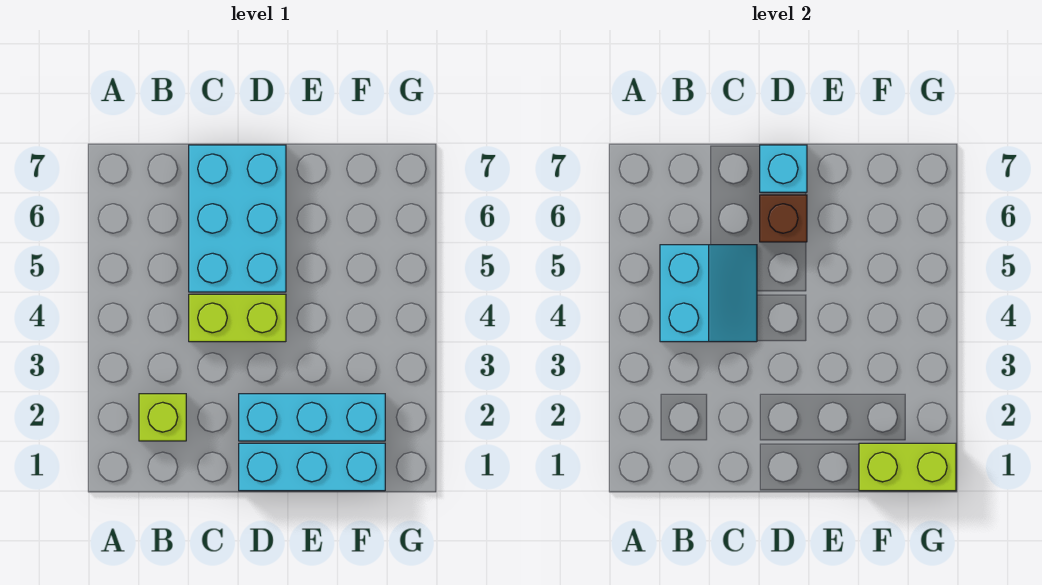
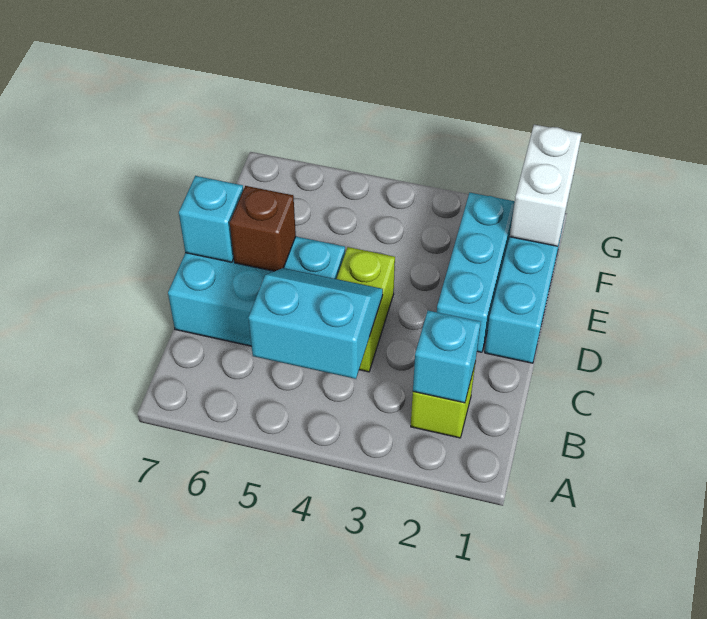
none -> cyan 1x1 brick [413,311,481,403]
lime 1x2 brick [859,443,956,491] -> white 1x2 brick [510,125,582,246]

